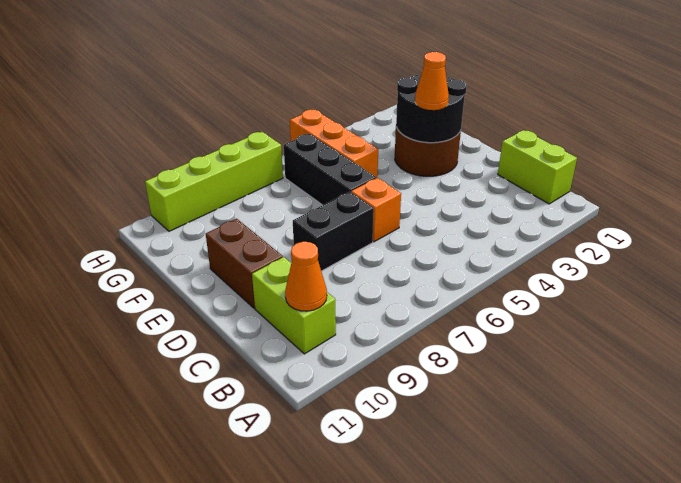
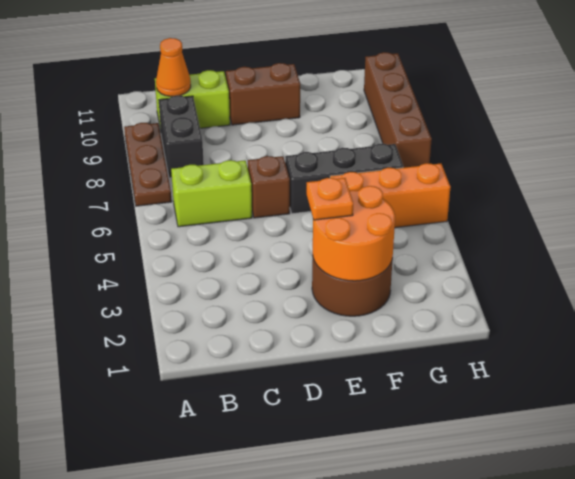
none -> brown 1x3 plate [124,123,172,206]
lime 1x2 brick [498,130,577,204] -> lime 1x2 brick moved to [171,160,252,227]
orange 1x1 brick [351,178,401,242] -> brown 1x1 brick [248,156,290,218]
black 1x2 brick [293,192,374,271] -> black 1x2 brick moved to [159,95,204,178]
black 2x2 round brick [396,70,467,143] -> orange 2x2 round brick [313,186,395,281]
orange 1x1 cone [415,52,449,110] -> orange 1x1 plate [306,178,353,220]
lime 1x4 brick [145,132,283,231] -> brown 1x4 brick [364,52,432,168]

